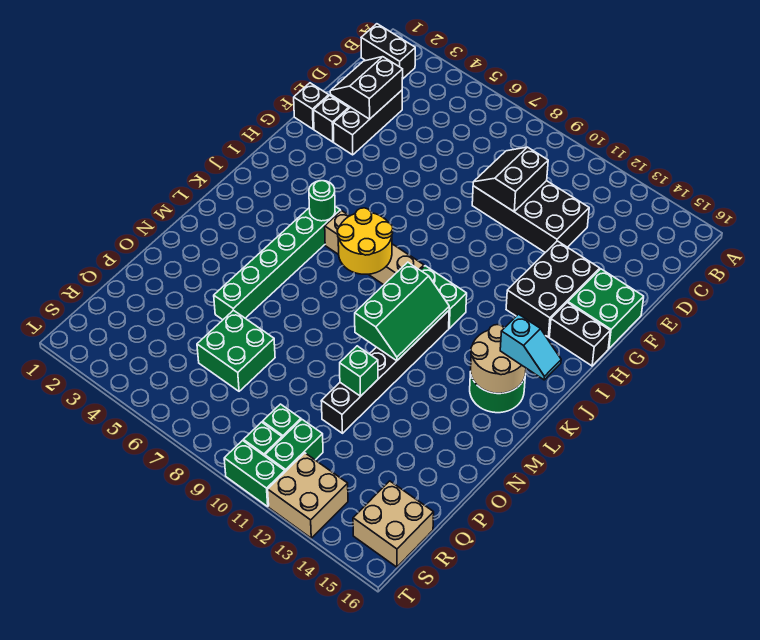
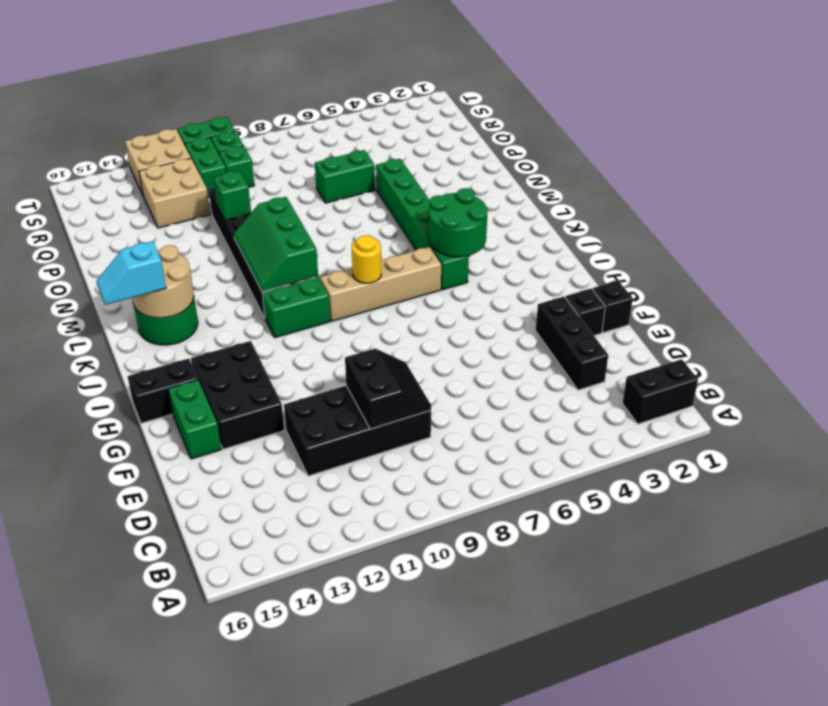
black 2x2 slope [330,57,403,119] -> none
green 2x2 brick [568,269,644,349] -> green 1x2 brick [168,380,221,459]
green 1x1 round brick [309,181,335,221] -> green 2x2 round brick [429,188,487,257]
yellow 2x2 round brick [337,208,393,274] -> yellow 1x1 round brick [352,235,381,283]
green 2x2 brick [197,310,275,391] -> green 1x2 brick [315,150,375,203]
tan 2x2 brick [353,481,434,567] -> tan 2x2 brick moved to [139,158,210,228]

